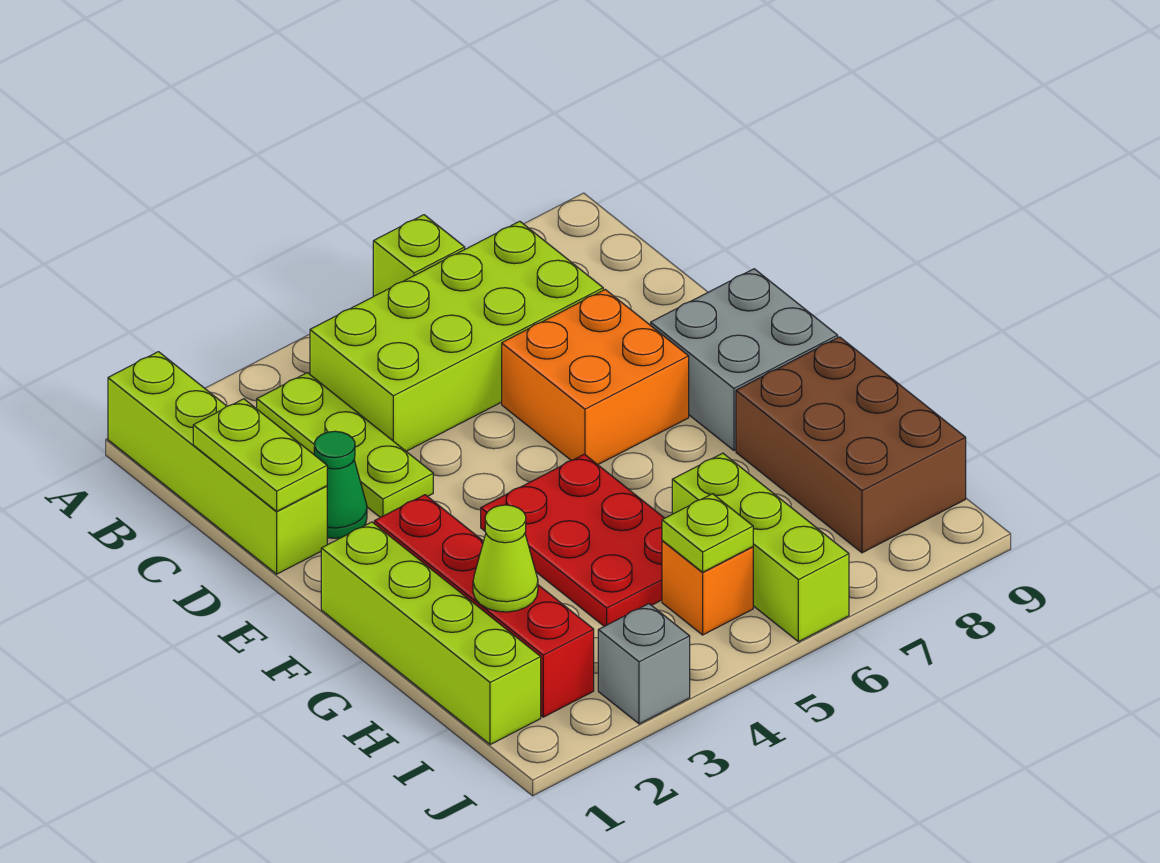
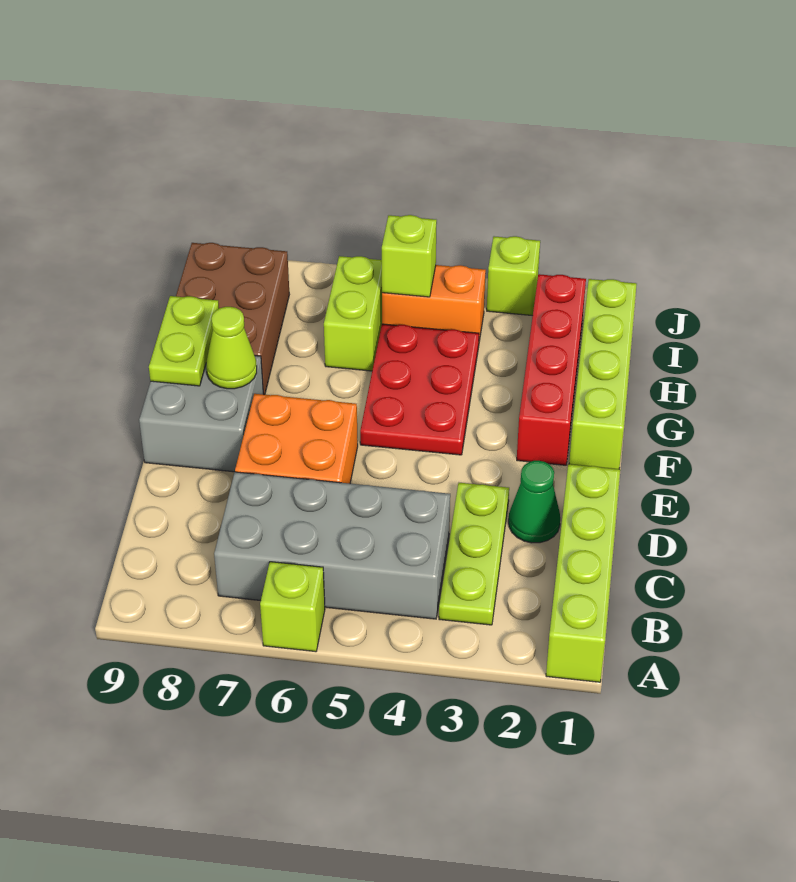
lime 2x4 brick [310,221,603,451] -> grey 2x4 brick [214,472,450,619]
lime 1x2 plate [193,399,327,511] -> lime 1x2 plate moved to [149,296,219,386]
lime 1x1 cone [473,505,538,612] -> lime 1x1 cone moved to [206,307,257,389]
lime 1x3 brick [672,453,849,642] -> lime 1x2 brick [324,256,382,371]
orange 1x1 brick [662,541,753,635] -> orange 1x2 brick [382,265,486,341]
lime 1x1 plate [662,494,753,572] -> lime 1x1 brick [382,215,437,297]
grey 1x1 brick [598,604,690,724] -> lime 1x1 brick [487,236,540,316]

